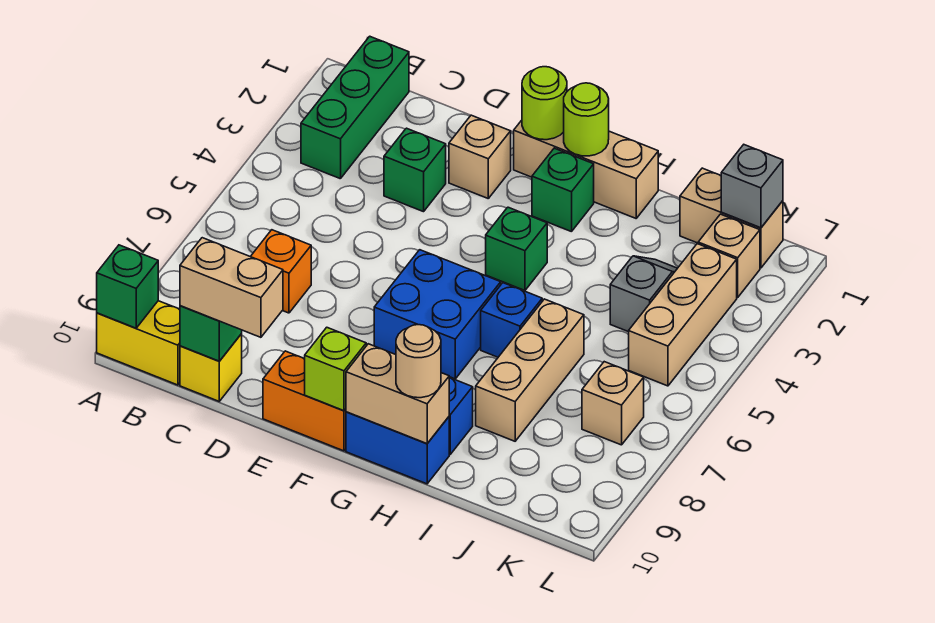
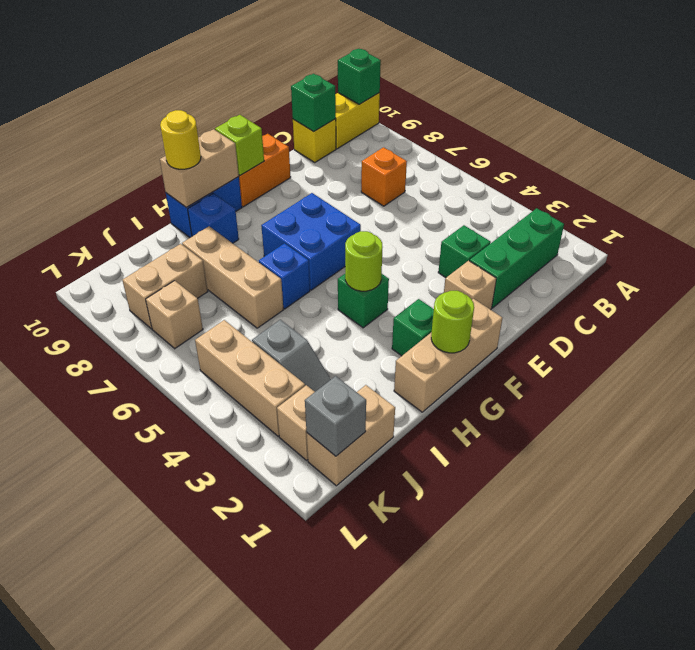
green 1x3 brick [301,36,409,179] -> green 1x3 brick turned to [470,208,564,308]
tan 1x2 brick [180,238,283,337] -> tan 1x2 brick moved to [122,244,208,329]
lime 1x1 round brick [522,67,567,140] -> lime 1x1 round brick moved to [345,231,382,291]
tan 1x1 round brick [396,325,441,398] -> yellow 1x1 round brick [160,110,201,169]

